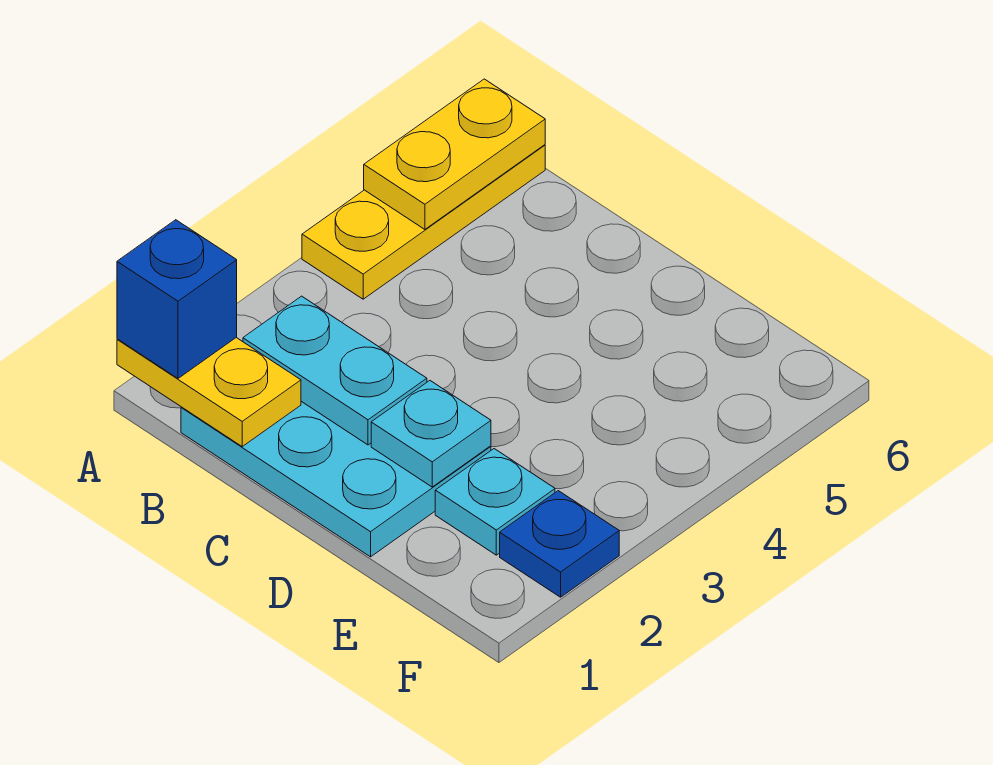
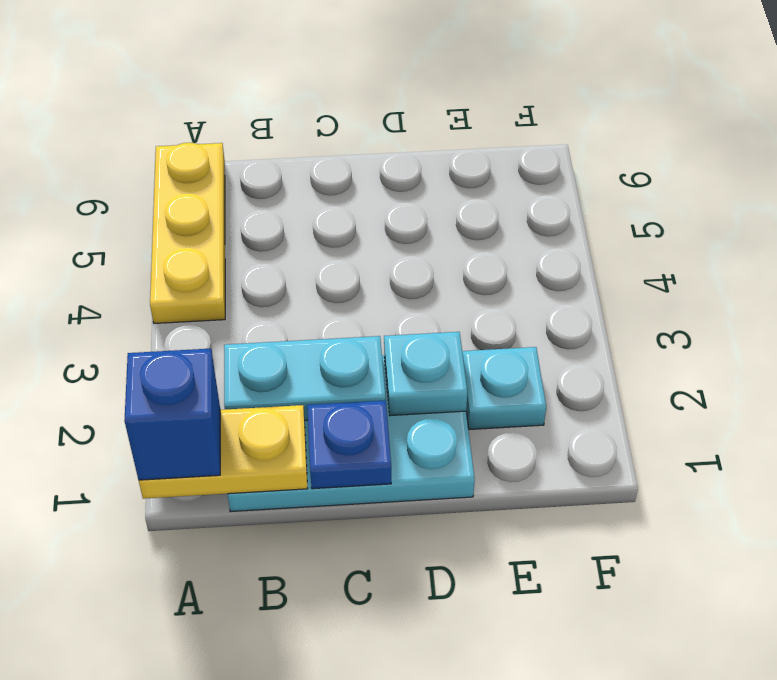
yellow 1x2 plate [364,79,545,229] -> none
blue 1x1 plate [500,491,619,597] -> blue 1x1 plate moved to [307,400,391,489]

